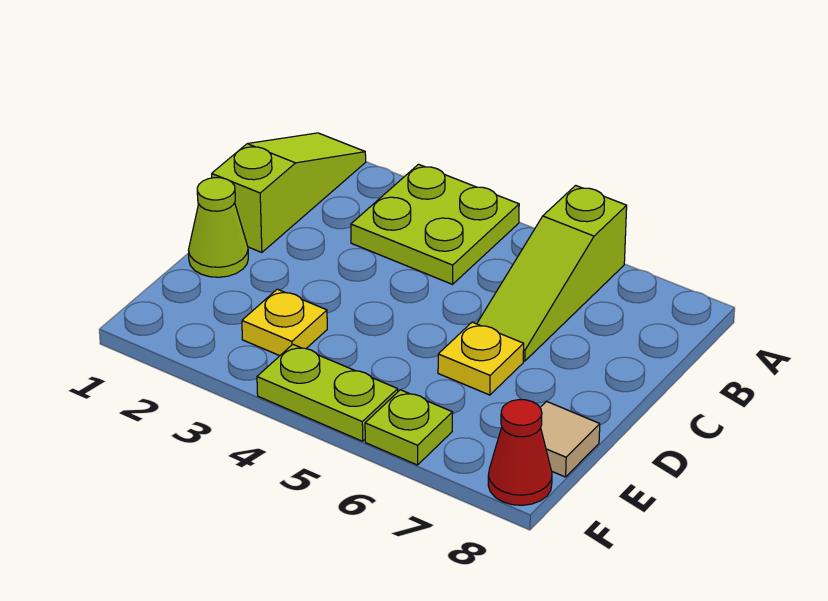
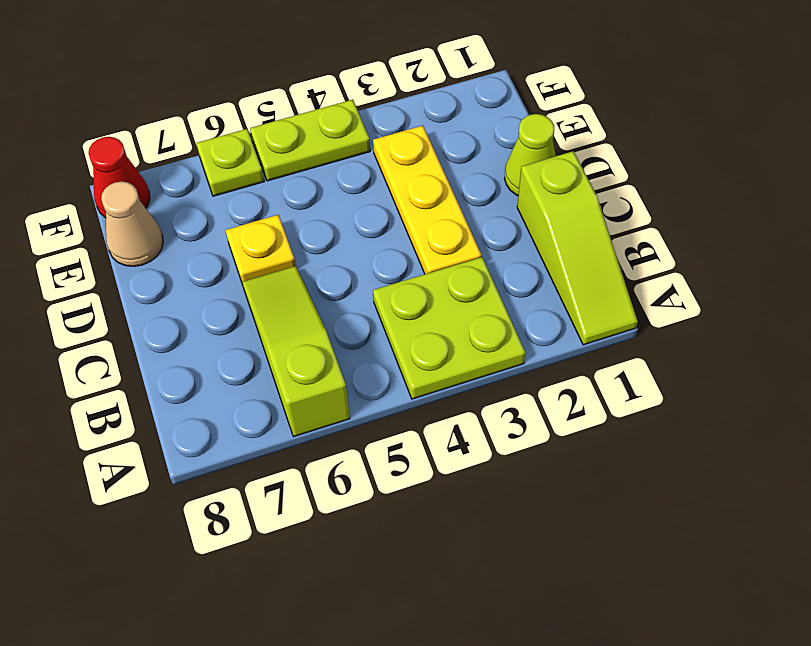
yellow 1x1 plate [242,289,327,356] -> yellow 1x3 plate [373,126,481,274]
tan 1x1 tile [540,401,600,477] -> tan 1x1 cone [101,181,163,266]

